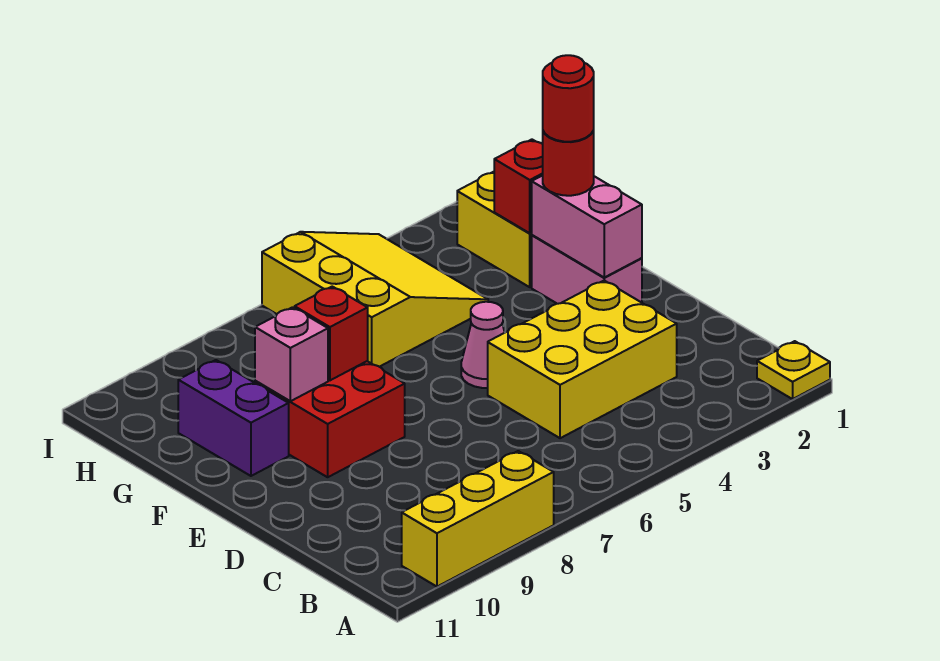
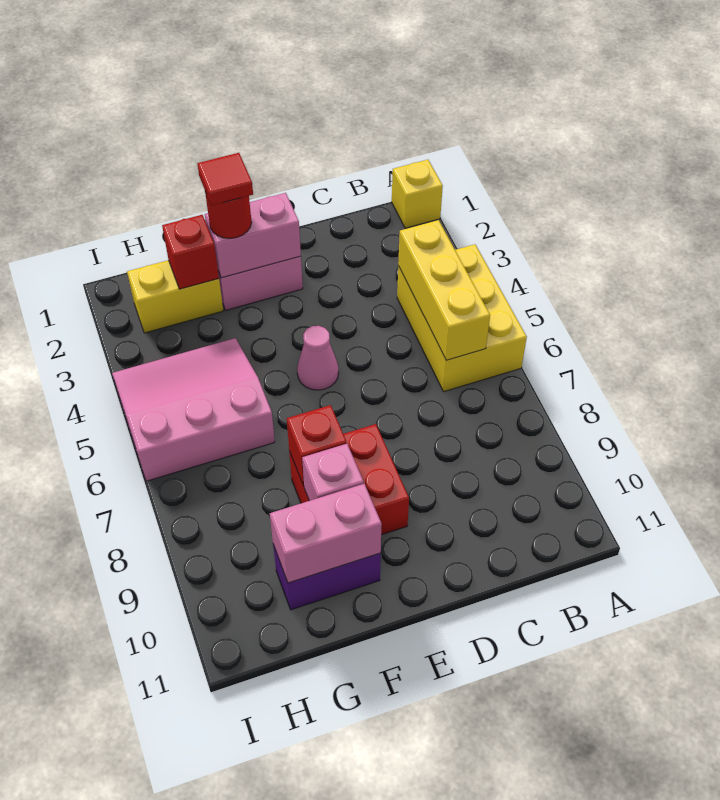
yellow 1x1 plate [757,341,830,399] -> yellow 1x1 brick [392,160,443,228]
yellow 1x3 brick [402,451,554,587] -> yellow 1x3 brick moved to [398,220,490,360]
yellow 2x3 brick [488,281,677,438] -> yellow 2x3 brick moved to [397,244,527,392]
red 1x1 round brick [543,55,594,142] -> red 1x1 tile [197,153,253,205]
none -> pink 1x2 brick [270,484,382,583]
yellow 3x3 slope [262,232,488,367] -> pink 3x3 slope [112,338,275,481]

